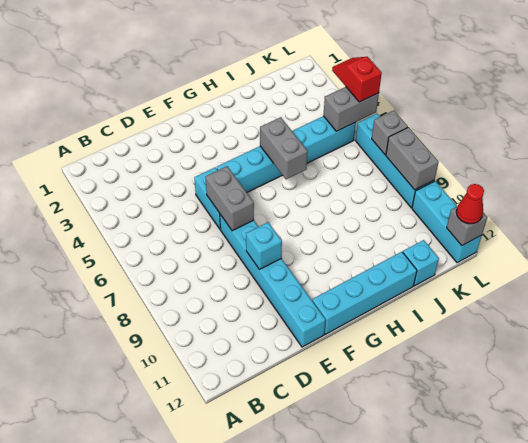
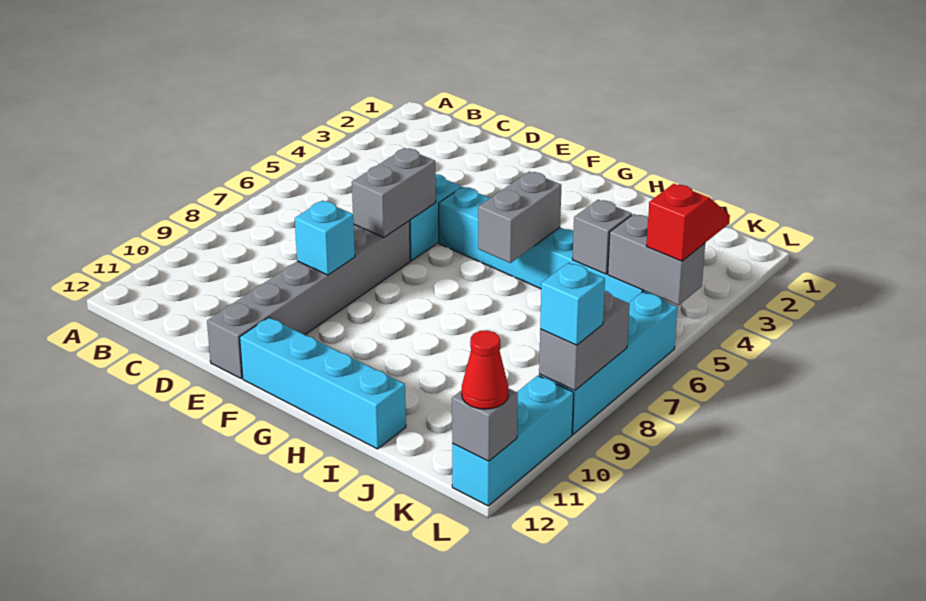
cyan 1x6 brick [220,214,326,347] -> grey 1x6 brick [207,221,410,379]
cyan 1x1 brick [403,240,439,286] -> cyan 1x1 brick moved to [540,263,605,345]
grey 1x1 brick [372,111,408,155] -> grey 1x1 brick moved to [572,200,632,274]

